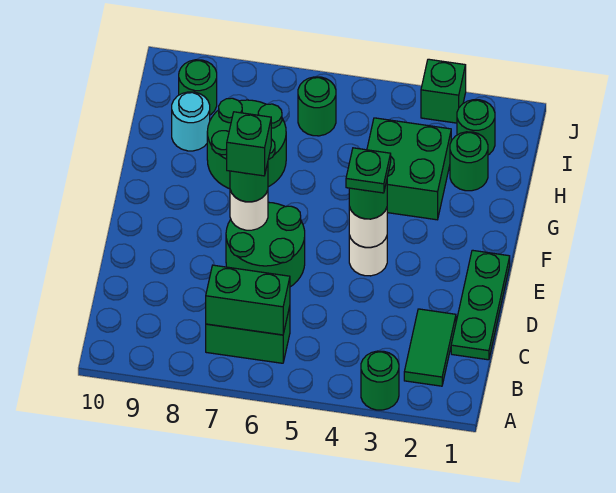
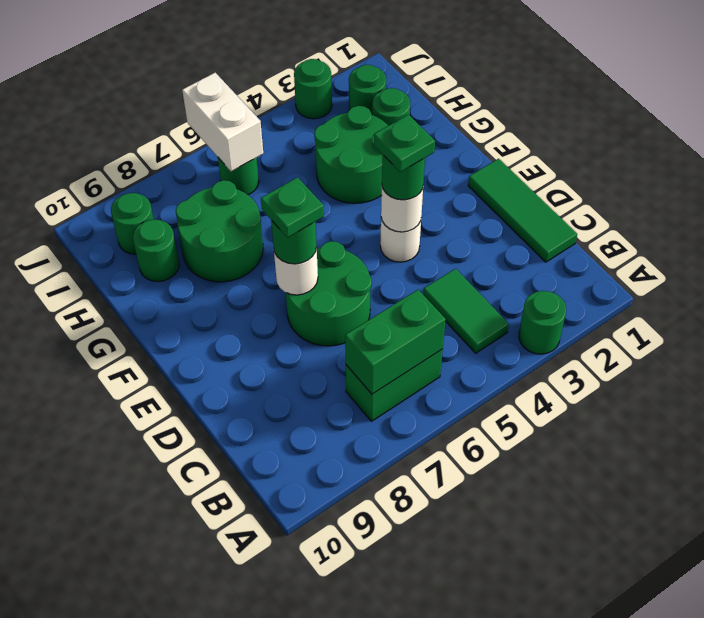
green 1x2 tile [404,309,456,386] -> green 1x2 tile moved to [424,269,509,353]
green 1x3 plate [451,250,510,360] -> green 1x3 tile [468,159,577,262]
green 1x1 brick [227,112,271,176] -> green 1x1 plate [261,177,324,238]
green 2x2 brick [367,118,451,220] -> green 2x2 round brick [314,106,388,203]
cyan 1x1 round brick [172,92,210,151] -> green 1x1 round brick [133,220,179,282]
none -> white 1x2 brick [182,73,263,171]
green 1x1 brick [421,59,466,123] -> green 1x1 round brick [294,59,332,119]

